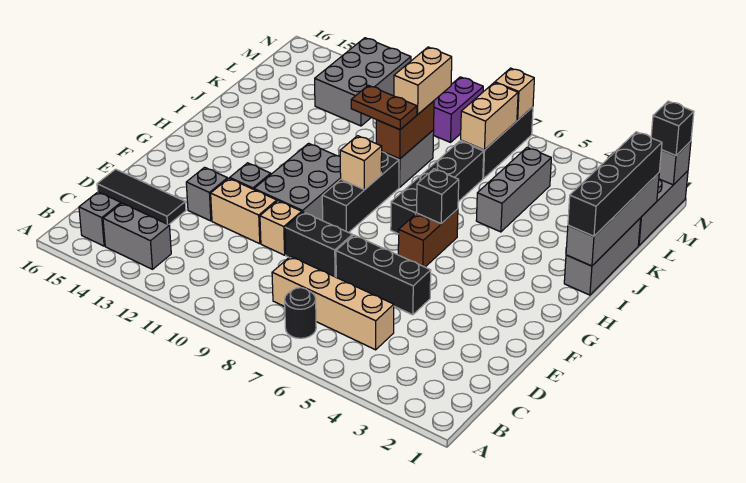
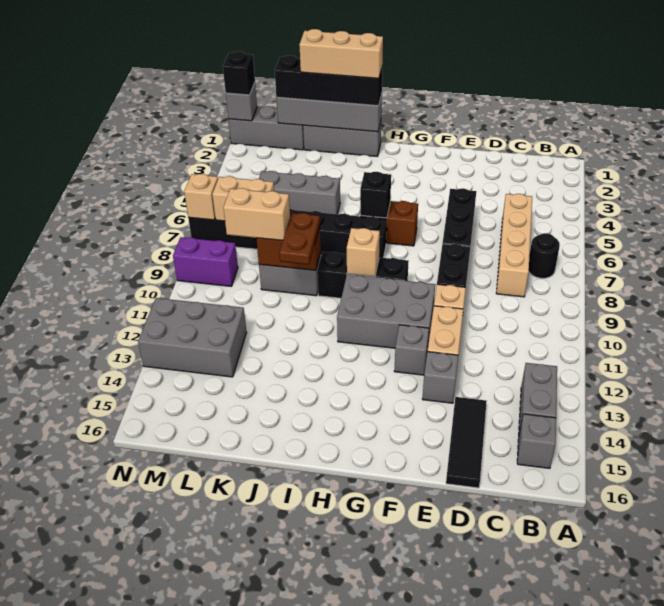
none -> tan 1x3 brick [299,29,383,78]

